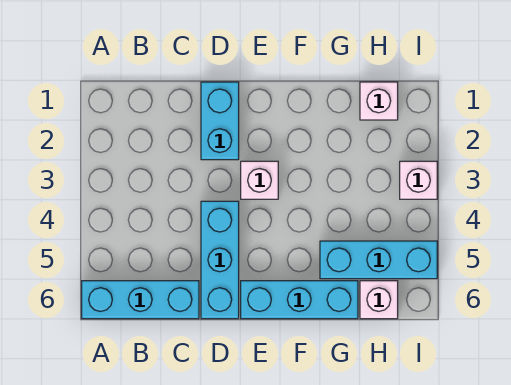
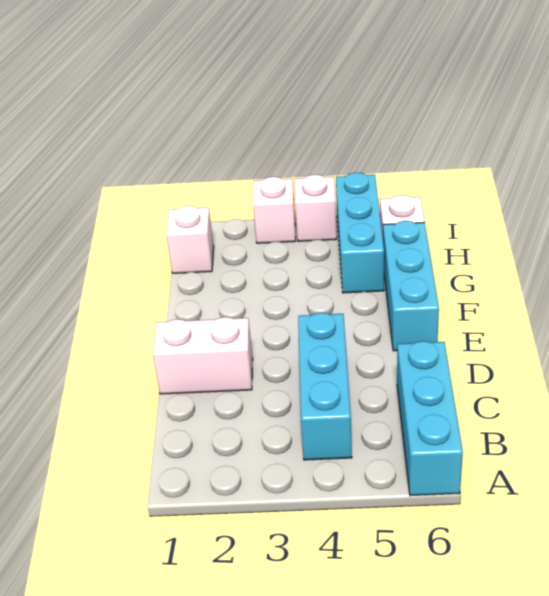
cyan 1x2 brick [201,82,239,160] -> white 1x2 brick [153,317,253,394]
cyan 1x3 brick [201,201,239,319] -> cyan 1x3 brick turned to [298,313,352,460]
white 1x1 brick [241,161,278,199] -> white 1x1 brick moved to [295,175,337,241]

